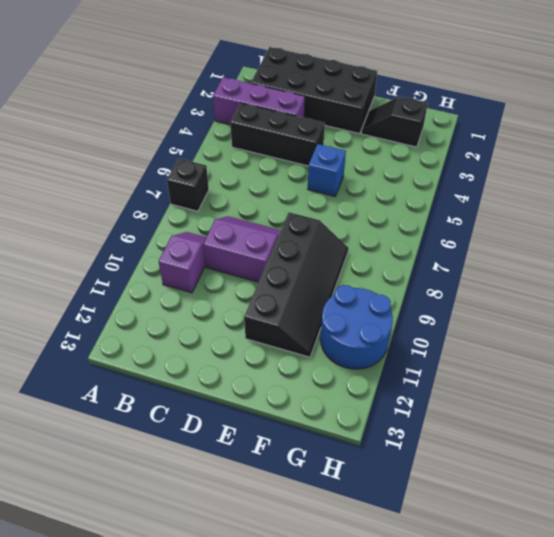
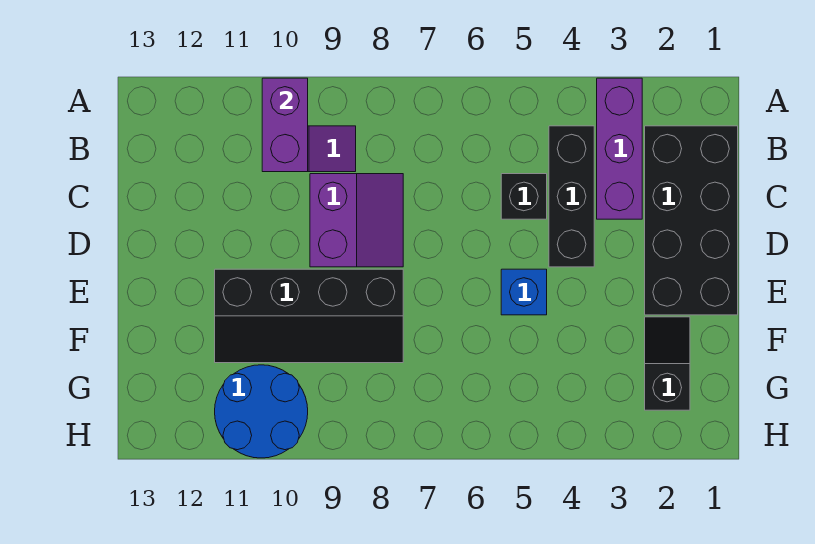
black 1x1 brick [167,158,209,211] -> black 1x1 brick moved to [501,174,547,219]
none -> purple 1x2 brick [262,78,308,172]

